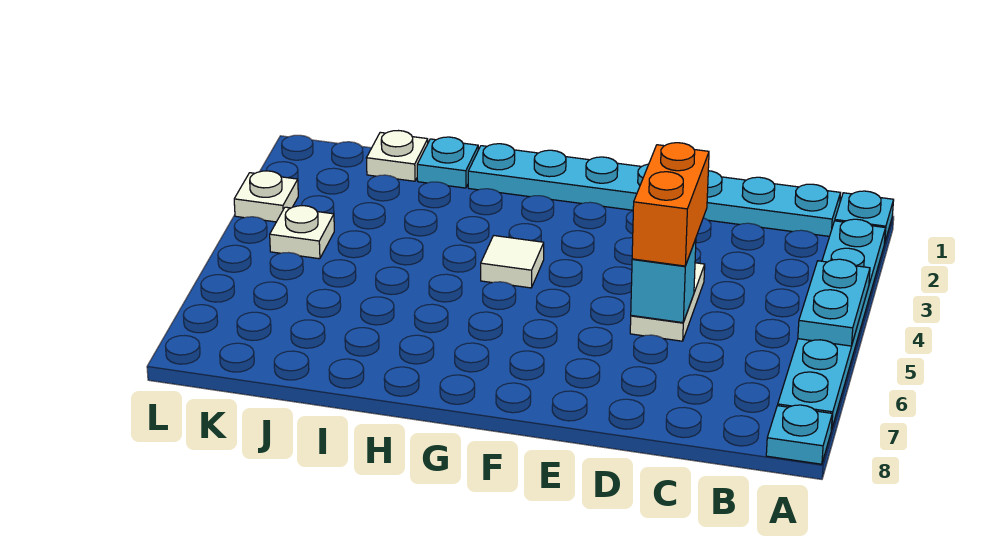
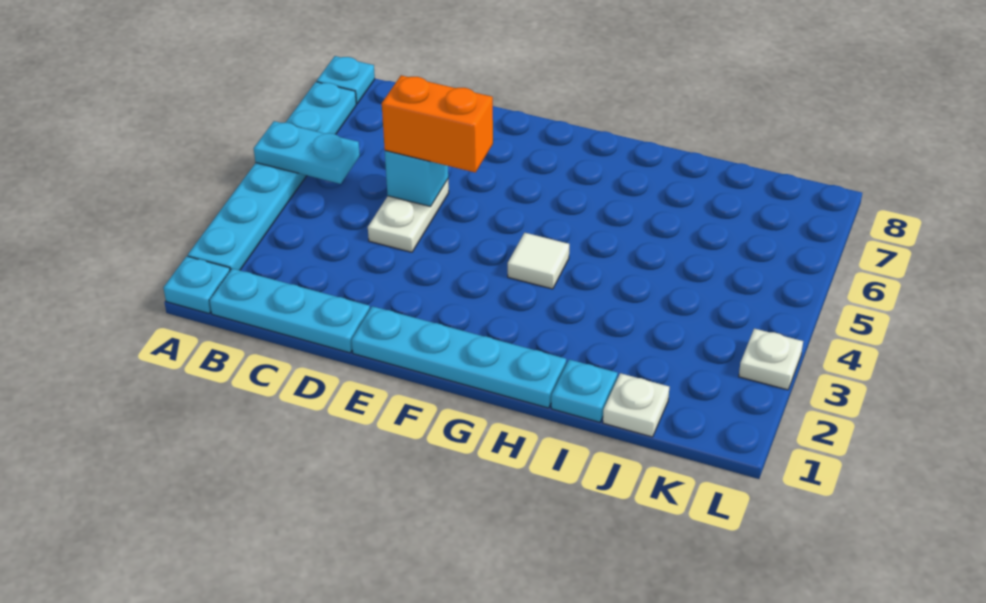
cyan 1x2 plate [798,259,870,346] -> cyan 1x2 plate turned to [254,121,360,184]
orange 1x2 brick [632,143,709,266] -> orange 1x2 brick turned to [382,75,493,173]
white 1x1 plate [270,206,334,259] -> none

